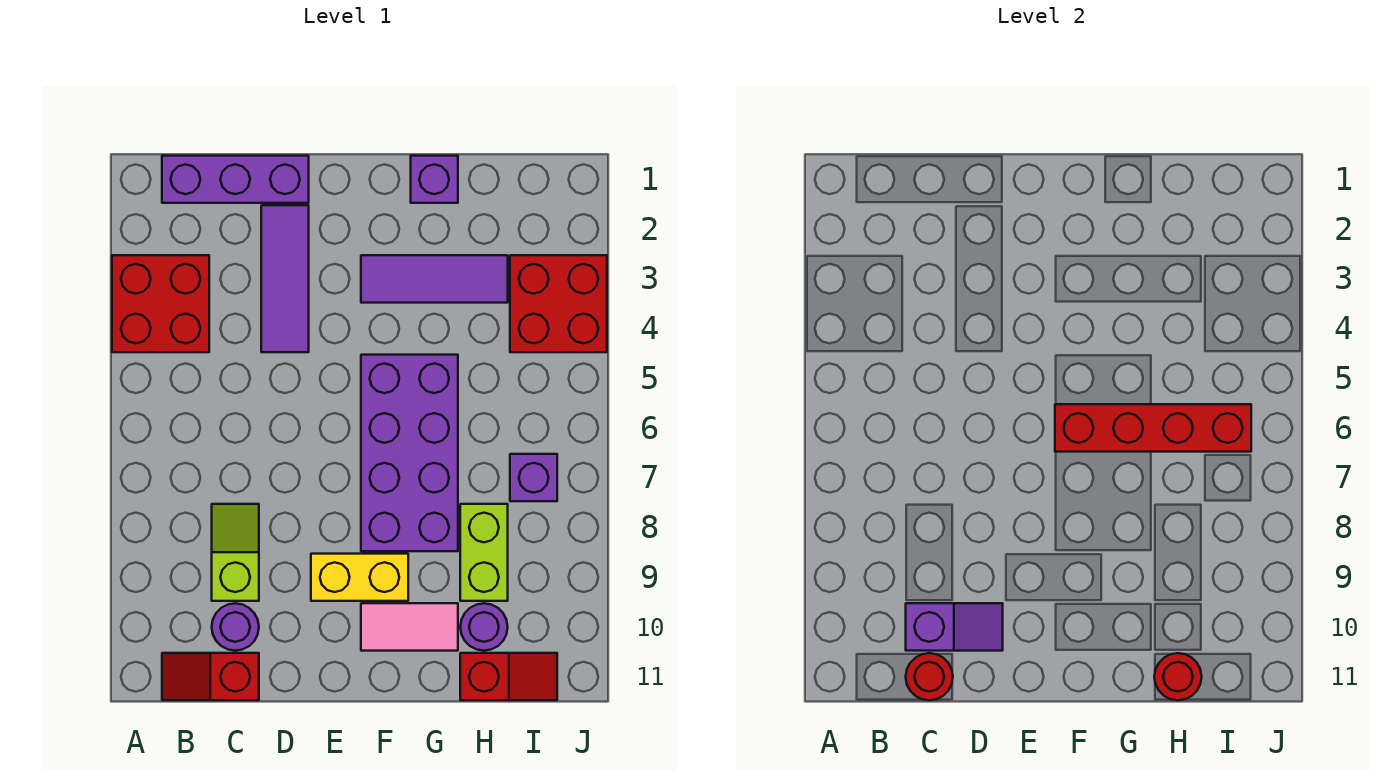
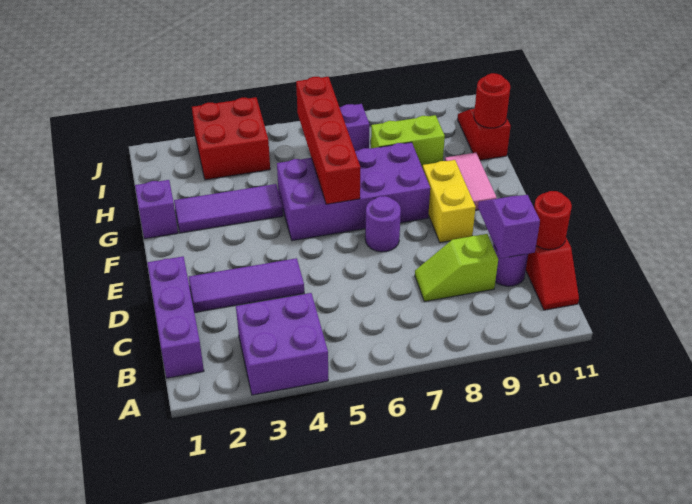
red 2x2 brick [112,255,209,352] -> purple 2x2 brick [236,293,328,395]
purple 1x3 tile [361,255,508,303] -> purple 1x3 tile turned to [174,184,283,233]
purple 1x1 round brick [460,603,508,651] -> purple 1x1 round brick moved to [365,196,401,252]

